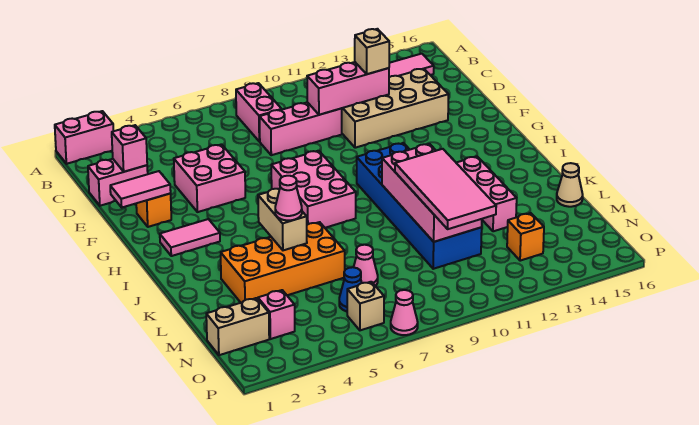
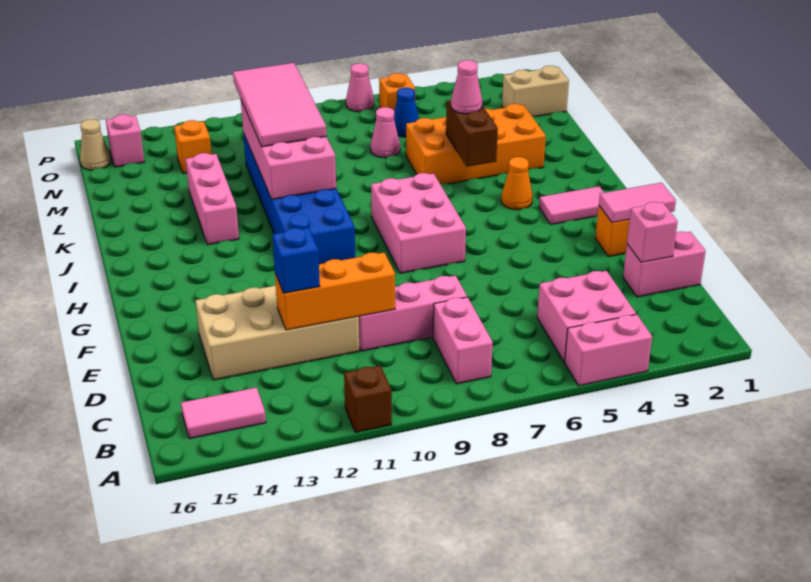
pink 1x2 brick [55,111,113,164] -> pink 1x2 brick moved to [565,314,652,386]
none -> brown 1x1 brick [344,365,392,433]
pink 1x3 brick [307,62,389,115] -> orange 1x3 brick [275,253,395,330]
tan 1x1 brick [355,29,389,74] -> blue 1x1 brick [272,228,320,293]
pink 2x2 brick [174,144,245,212] -> pink 2x2 brick moved to [537,271,636,362]
none -> orange 1x1 cone [501,157,533,210]
tan 1x2 brick [258,189,307,250] -> brown 1x2 brick [446,100,498,166]
tan 1x1 cone [557,163,583,207] -> tan 1x1 cone moved to [80,119,111,170]
pink 1x1 brick [258,290,295,339] -> pink 1x1 brick moved to [106,114,144,167]
tan 1x1 brick [347,282,384,330] -> orange 1x1 brick [379,73,415,111]

